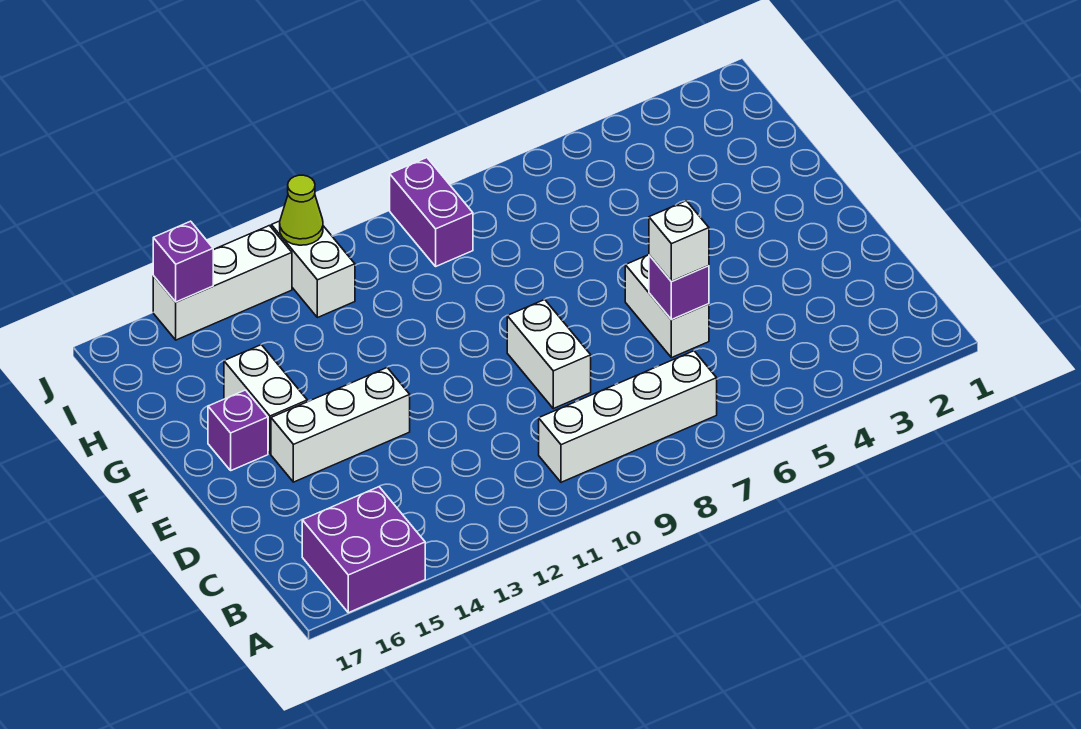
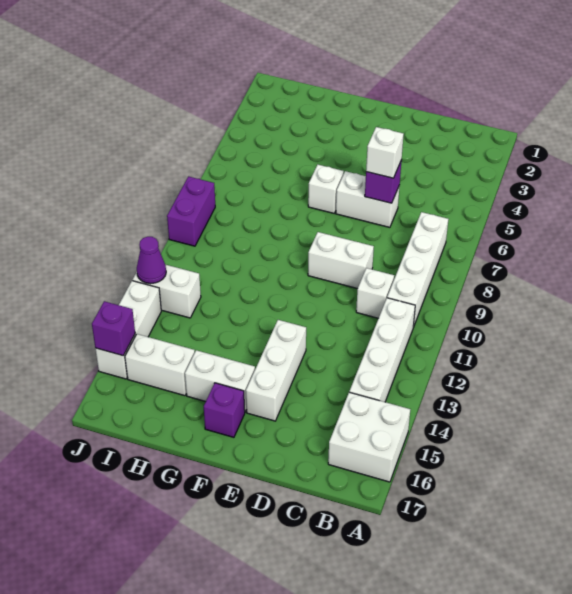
purple 2x2 brick [302,487,425,613] -> white 2x2 brick [328,392,410,482]
none -> white 1x4 brick [349,298,415,402]
none -> white 1x1 brick [356,268,394,318]
none -> white 1x1 brick [308,165,344,213]
none -> white 1x2 brick [125,334,195,396]
purple 1x2 brick [390,158,473,266] -> purple 1x2 brick turned to [167,177,215,246]
lime 1x1 cone [280,175,323,245] -> purple 1x1 cone [137,237,166,284]

